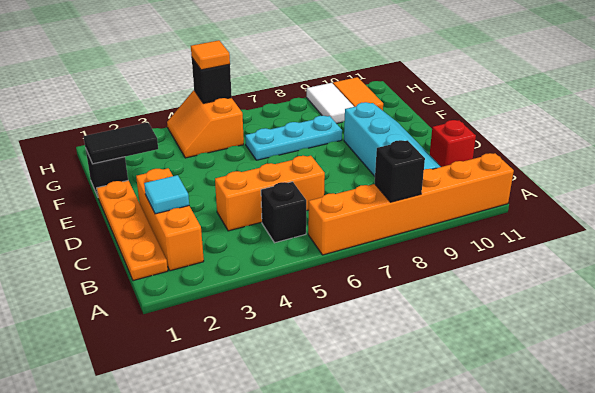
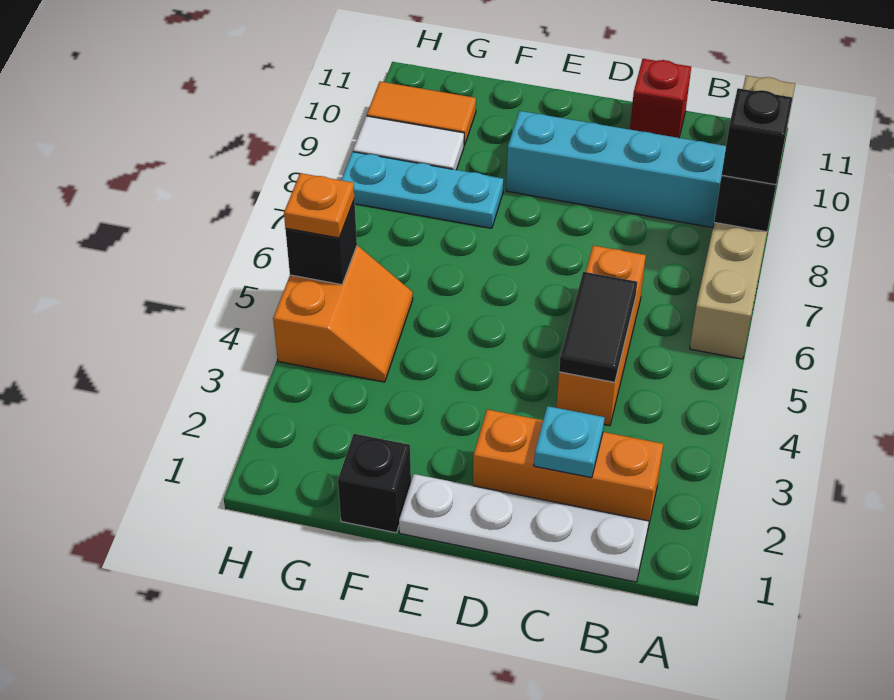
orange 1x6 brick [308,153,514,255] -> tan 1x6 brick [690,76,795,359]
orange 1x4 plate [97,180,168,281] -> white 1x4 plate [399,474,649,582]
black 1x1 brick [261,182,306,243] -> black 1x1 brick moved to [722,88,793,185]
cyan 1x1 tile [144,175,189,214] -> cyan 1x1 plate [534,406,605,478]
black 1x2 tile [84,122,158,164] -> black 1x2 tile moved to [559,272,637,382]
cyan 1x3 plate [245,116,342,160] -> cyan 1x3 plate turned to [341,152,504,228]
orange 2x2 slope [167,90,244,158] -> orange 2x2 slope turned to [273,246,413,382]
orange 1x1 tile [191,40,230,70] -> orange 1x1 plate [284,173,354,238]

